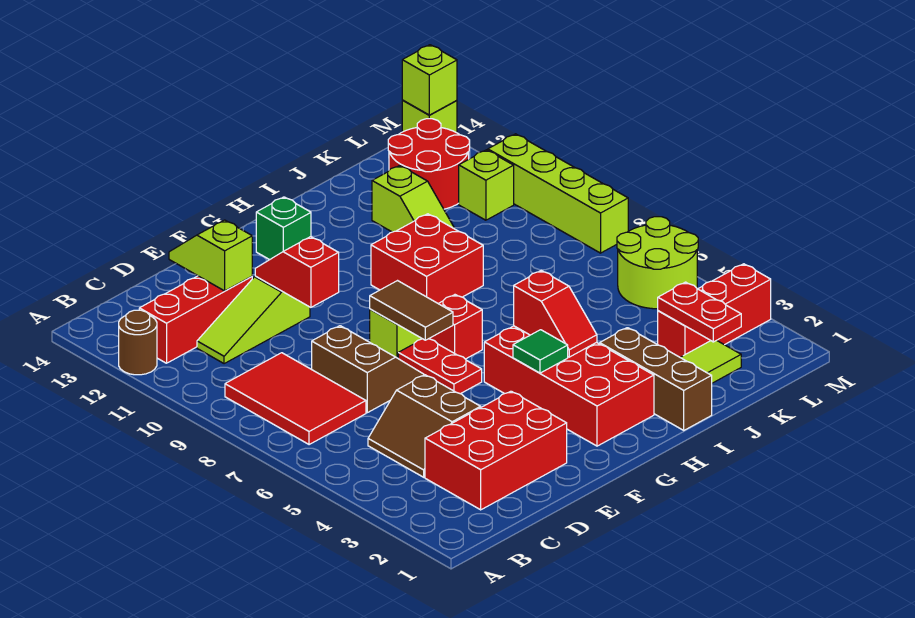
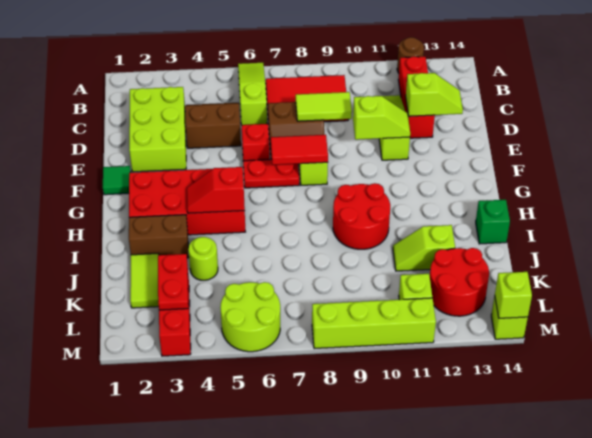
none -> lime 1x3 slope [238,63,267,125]
red 2x3 brick [425,391,567,510] -> lime 2x3 brick [129,87,186,172]
none -> lime 1x2 tile [296,92,352,121]
red 1x2 slope [255,237,339,307] -> lime 1x2 slope [353,96,410,140]
brown 1x2 tile [370,281,453,340] -> red 1x2 tile [271,135,328,165]
green 1x1 tile [513,330,568,373] -> green 1x1 tile moved to [103,166,131,195]
red 1x1 brick [429,295,482,359] -> red 1x1 brick moved to [242,124,270,161]
green 1x1 brick [256,197,311,260] -> green 1x1 brick moved to [476,200,510,244]
red 2x2 brick [371,214,483,303] -> red 2x2 round brick [333,183,390,249]
brown 1x3 brick [600,328,712,430] -> brown 1x2 brick [129,215,189,258]
none -> lime 1x1 round brick [188,237,218,280]
red 1x2 plate [658,282,741,342] -> red 1x2 plate turned to [158,254,188,310]

